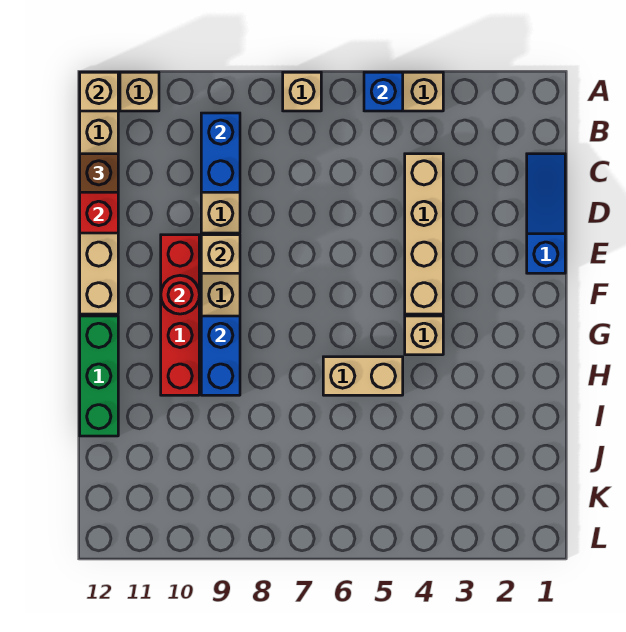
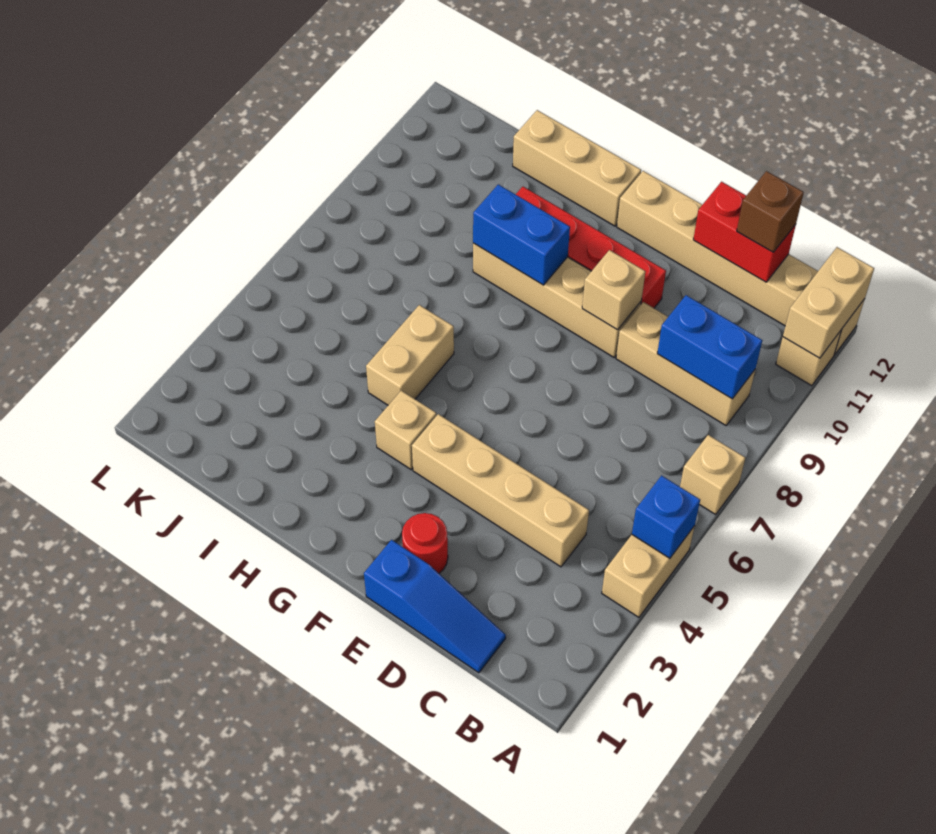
tan 1x1 brick [80,72,118,111] -> tan 1x2 brick [783,247,874,358]
red 1x1 round brick [161,276,199,314] -> red 1x1 round brick moved to [402,513,448,573]
green 1x3 brick [80,316,118,436] -> tan 1x3 brick [513,110,641,226]

